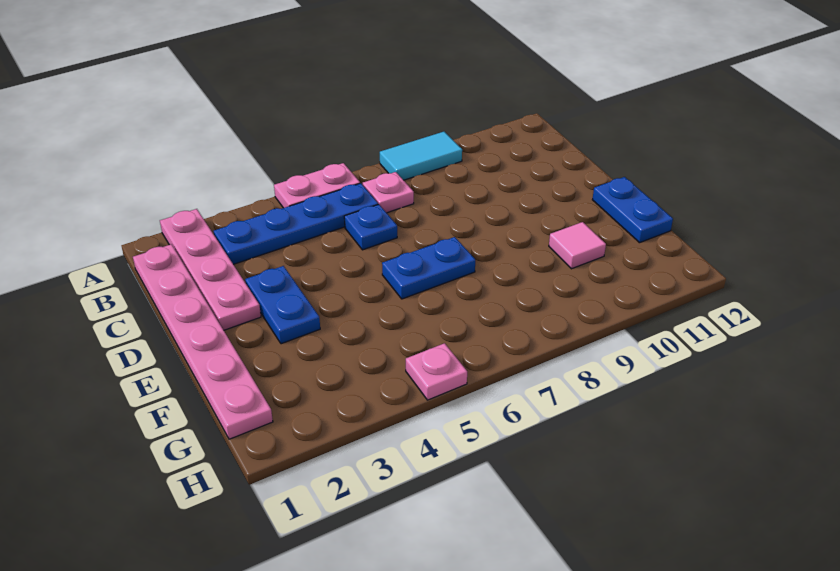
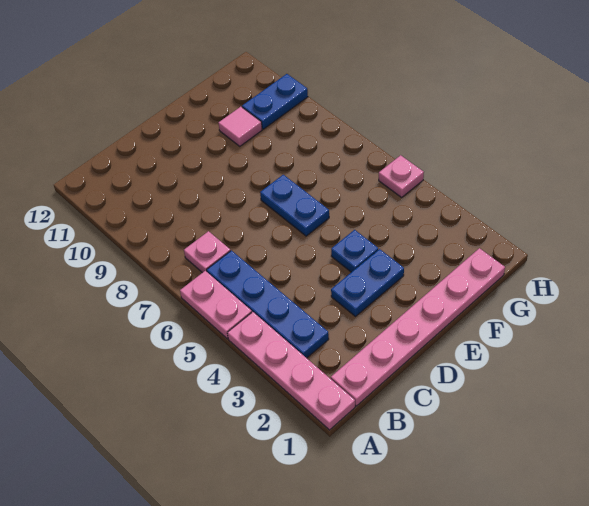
pink 1x4 plate [160,209,261,330] -> pink 1x4 plate turned to [227,312,355,430]
cyan 1x2 tile [380,132,462,180] -> none
blue 1x1 plate [344,204,397,250] -> blue 1x1 plate moved to [331,230,378,272]
blue 1x2 plate [592,177,673,243] -> blue 1x2 plate moved to [242,74,308,129]

